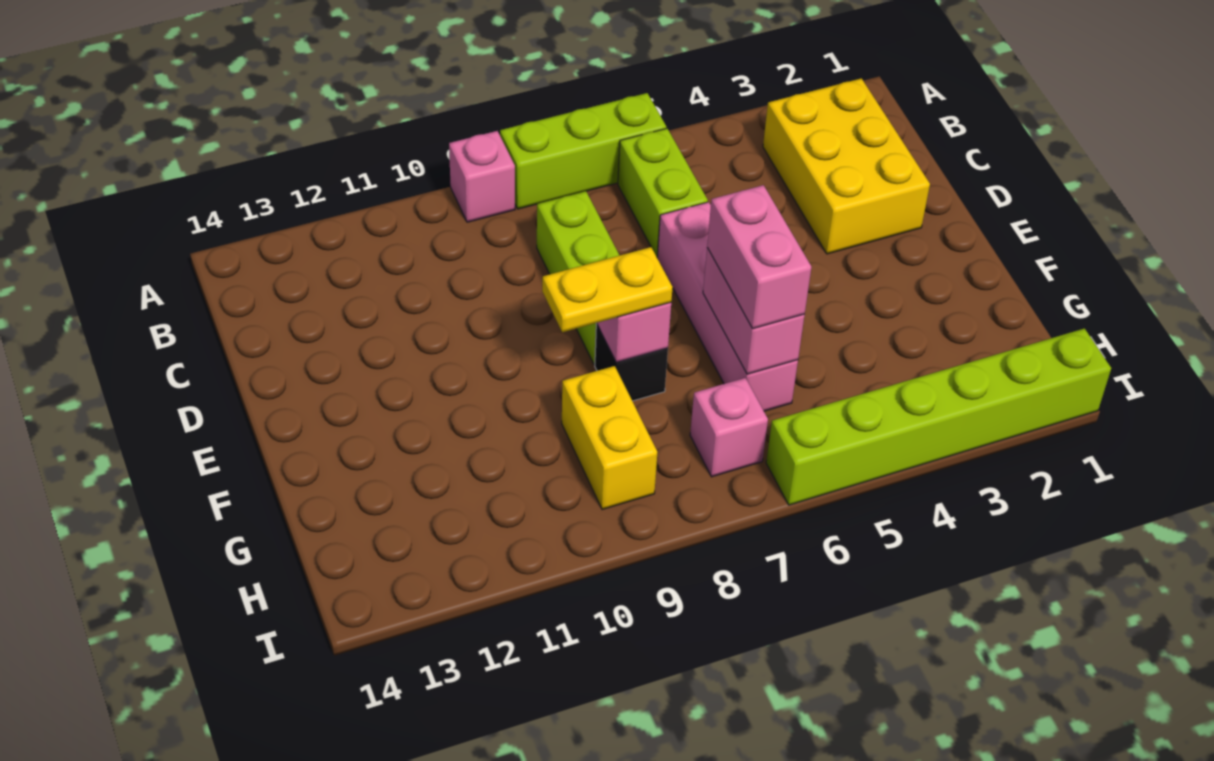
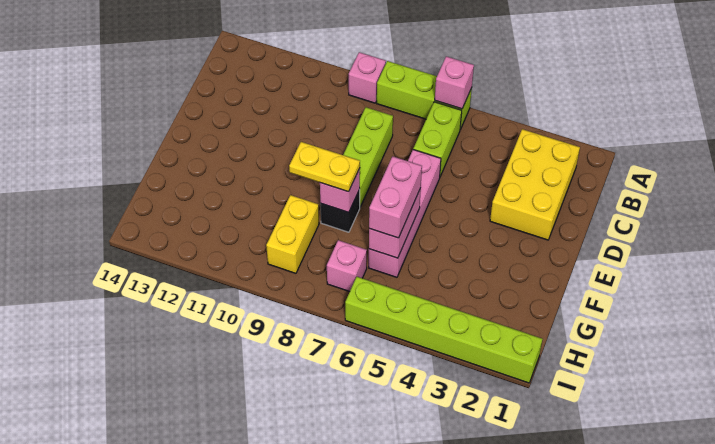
none -> pink 1x1 brick [435,56,474,109]

